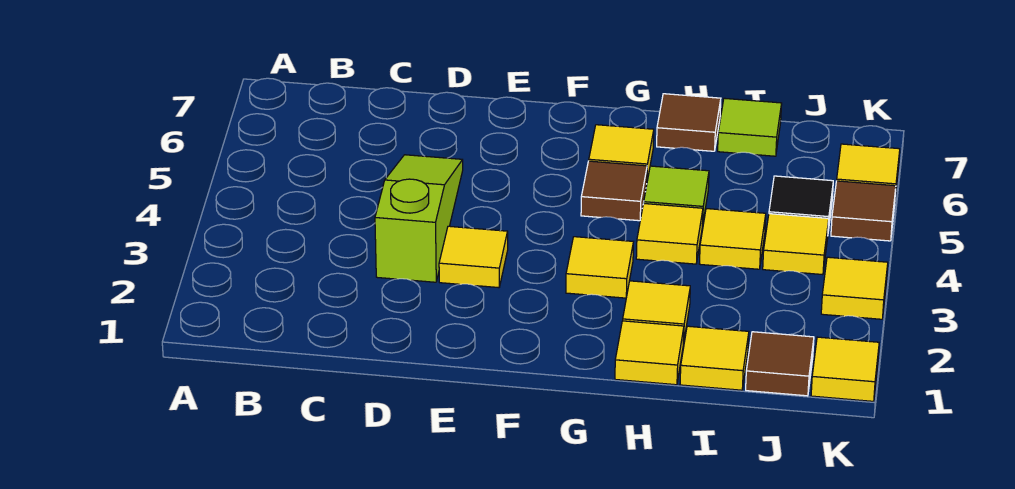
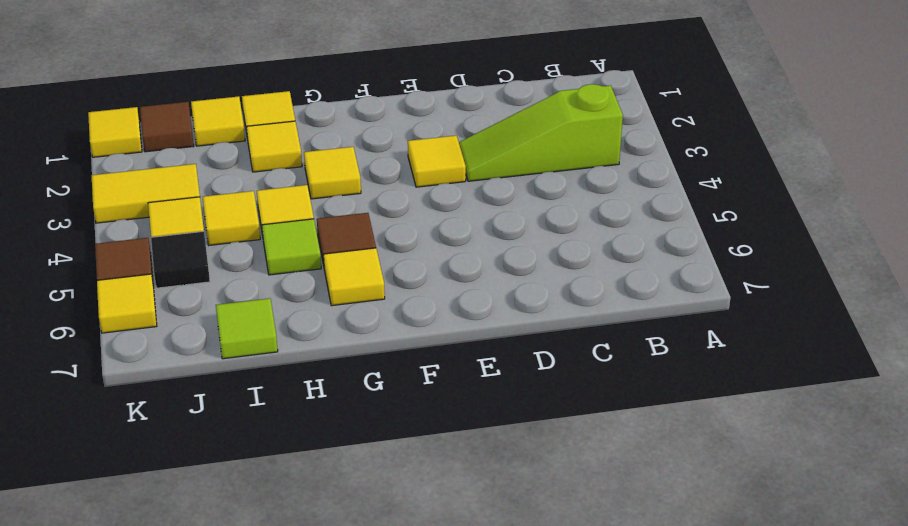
lime 1x3 slope [375,155,463,282] -> lime 1x3 slope turned to [459,84,623,181]
brown 1x1 tile [657,94,721,151] -> none
yellow 1x1 tile [821,257,888,319] -> yellow 1x2 tile [91,164,200,223]

